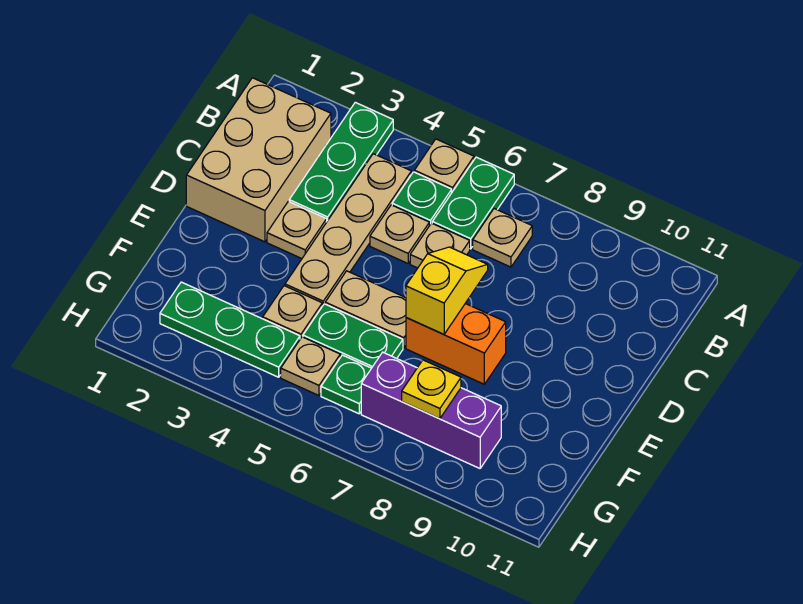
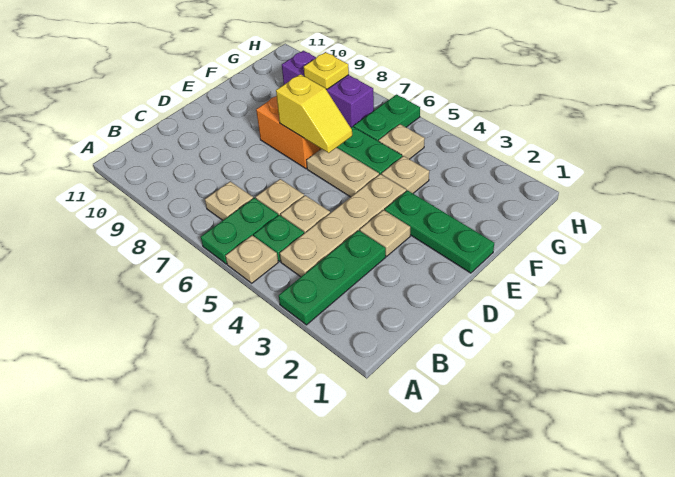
tan 2x3 brick [186,78,331,242] -> none
yellow 1x2 slope [406,247,488,334] -> yellow 1x2 slope turned to [276,74,352,153]
green 1x3 plate [160,282,300,377] -> green 1x3 plate moved to [385,190,494,273]
green 1x1 plate [321,355,371,414] -> green 1x2 plate [354,95,420,141]

